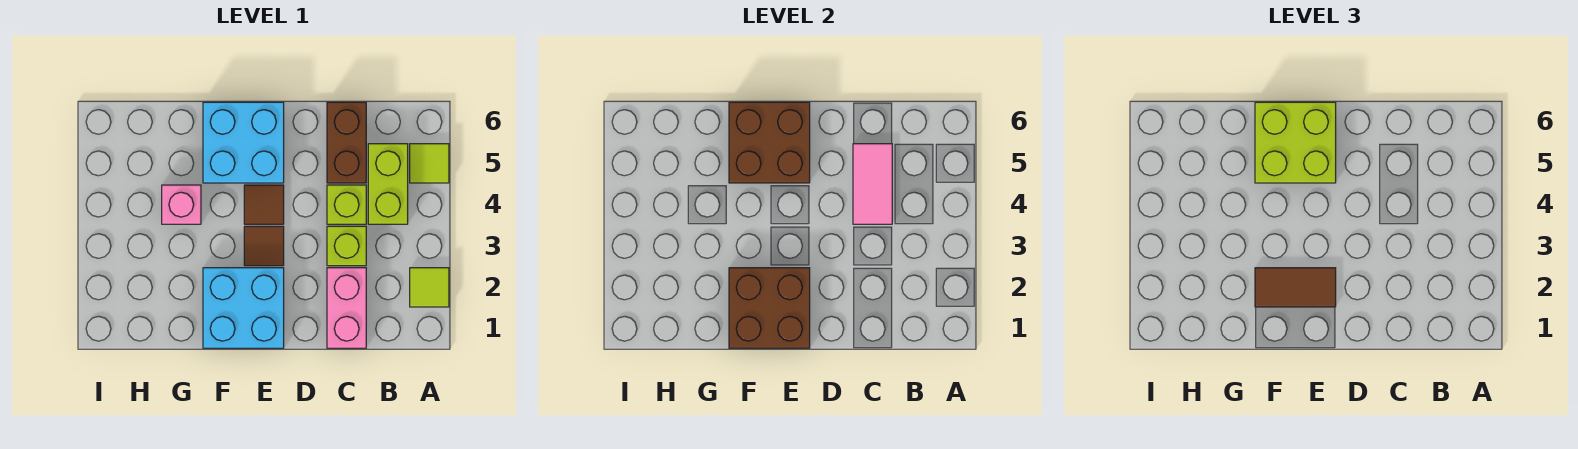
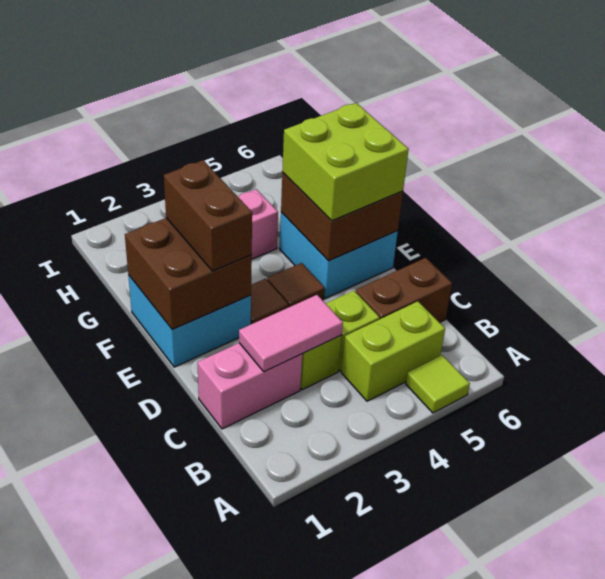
lime 1x1 tile [410,268,449,307] -> none
pink 1x2 tile [853,144,892,224] -> pink 1x2 tile moved to [239,295,343,372]
brown 1x2 tile [1255,268,1336,307] -> brown 1x2 brick [164,160,252,271]

